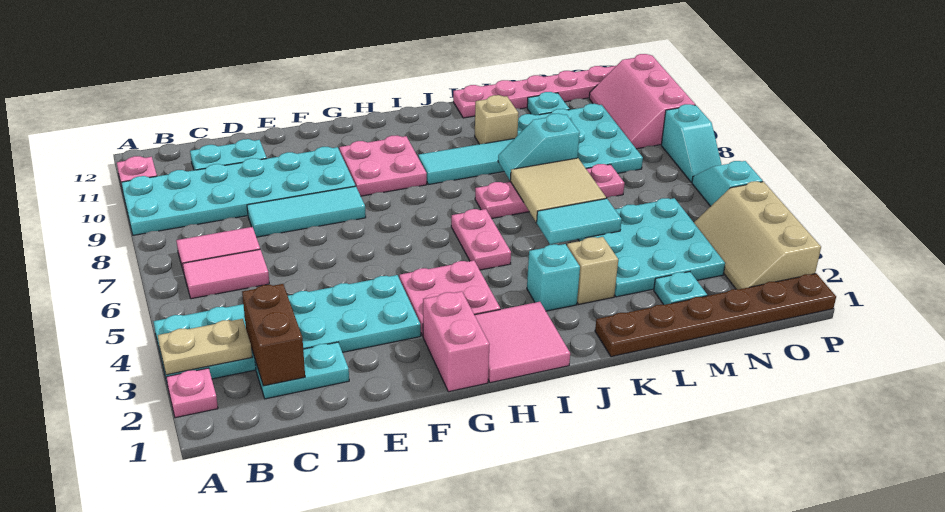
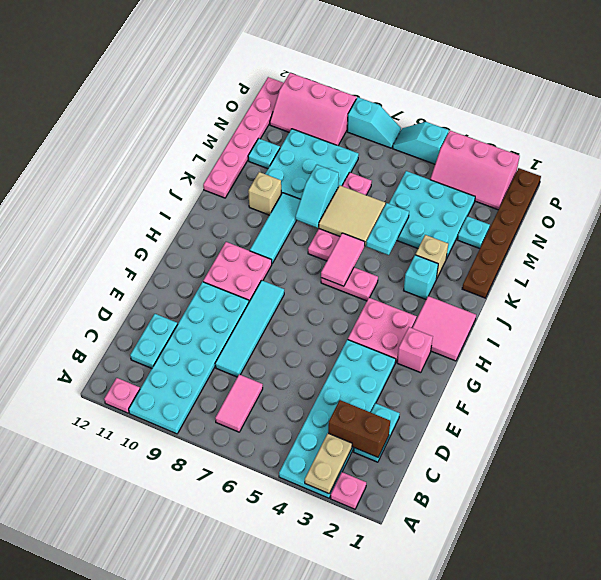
pink 1x2 tile [183,249,269,299] -> pink 1x2 tile moved to [321,233,365,286]
cyan 1x3 tile [247,186,366,237] -> cyan 1x4 tile [215,280,284,377]
pink 1x2 brick [423,291,490,392] -> pink 1x1 brick [397,327,433,373]
cyan 1x2 tile [537,199,622,244] -> cyan 1x2 plate [366,203,409,255]
tan 2x3 slope [694,181,821,289] -> pink 2x3 slope [430,131,520,210]

